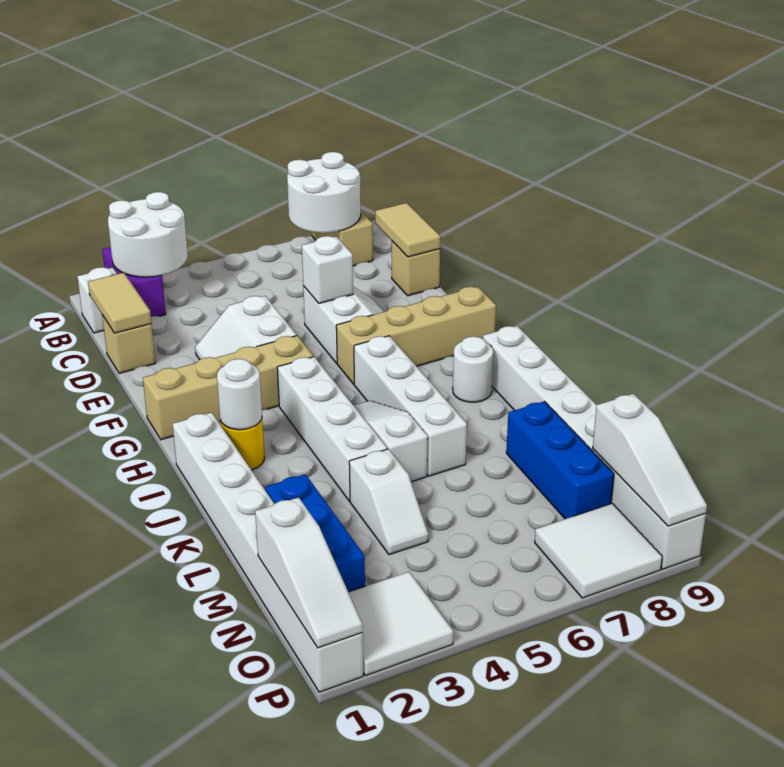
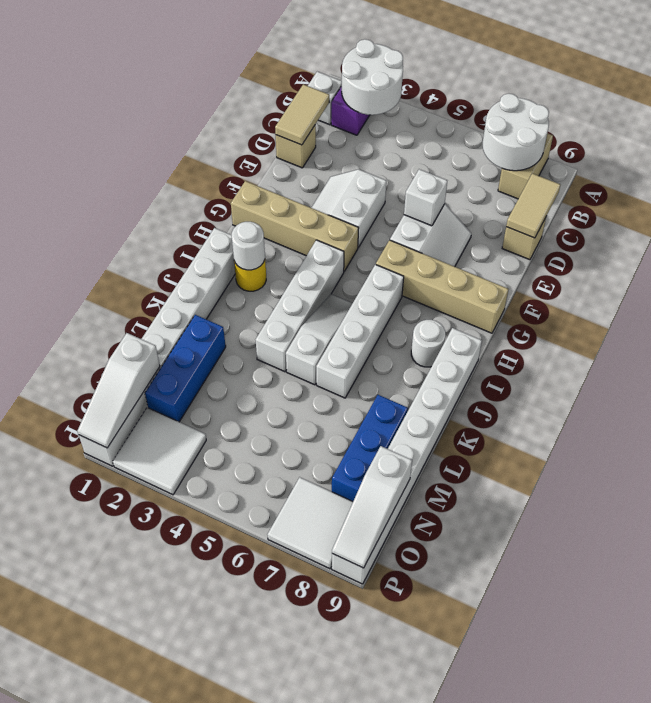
white 1x2 slope [349,449,428,555] -> none

